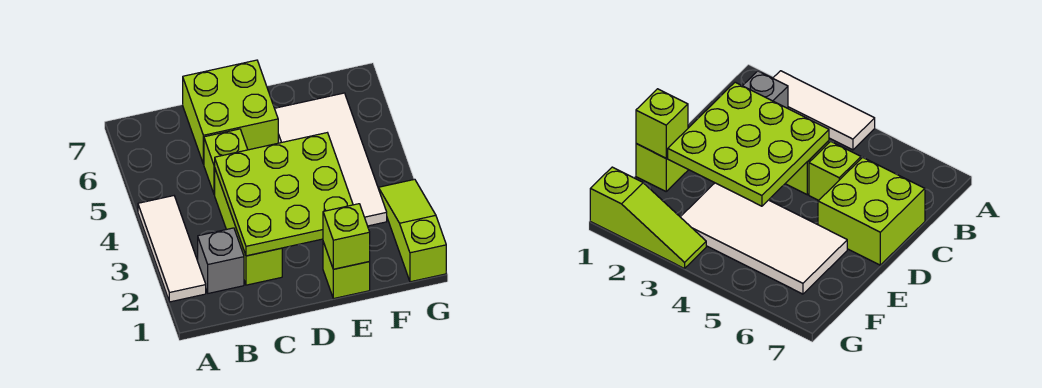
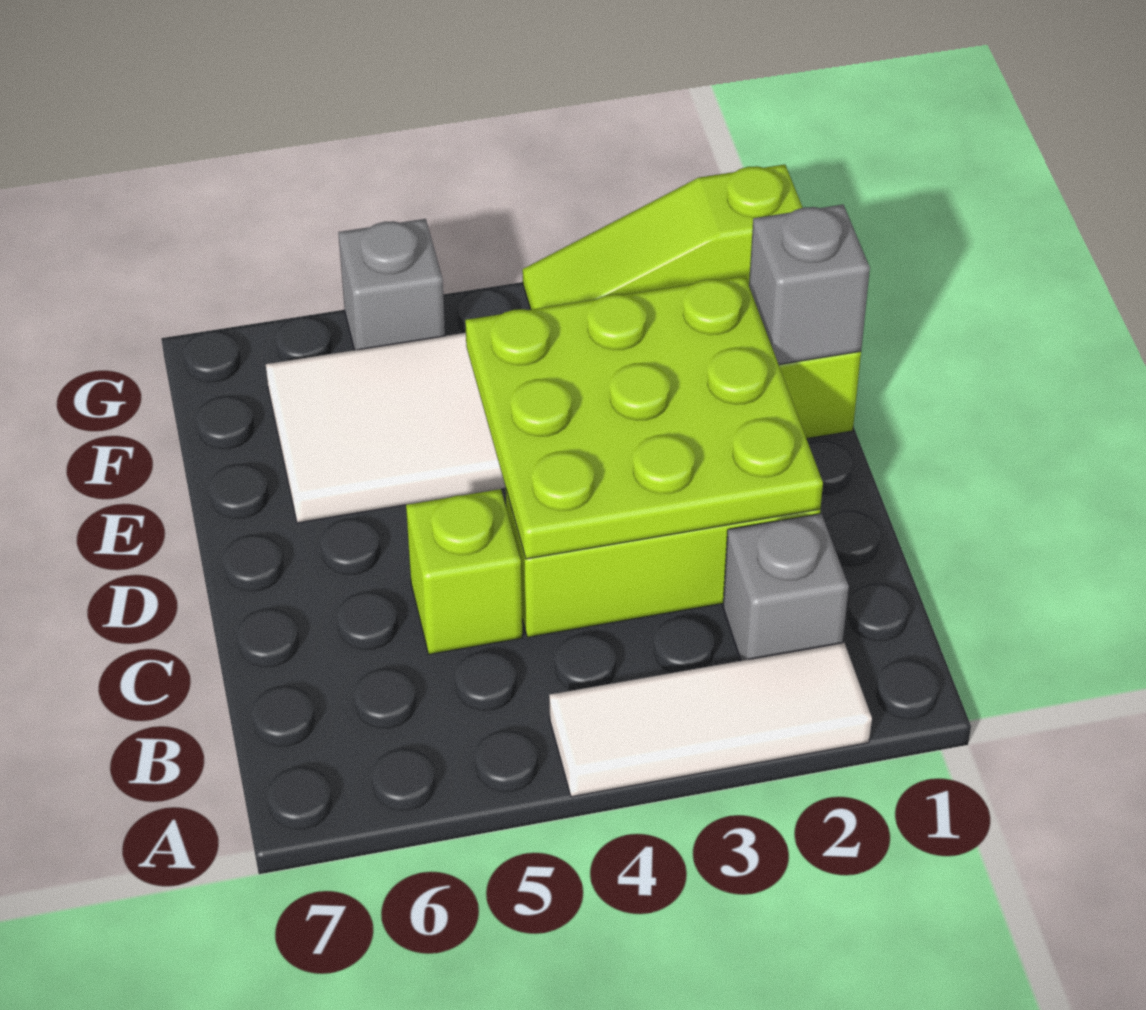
lime 2x2 brick [183,60,278,164] -> none
lime 1x1 brick [323,204,370,269] -> grey 1x1 brick [749,205,870,364]
none -> grey 1x1 brick [338,219,445,350]

